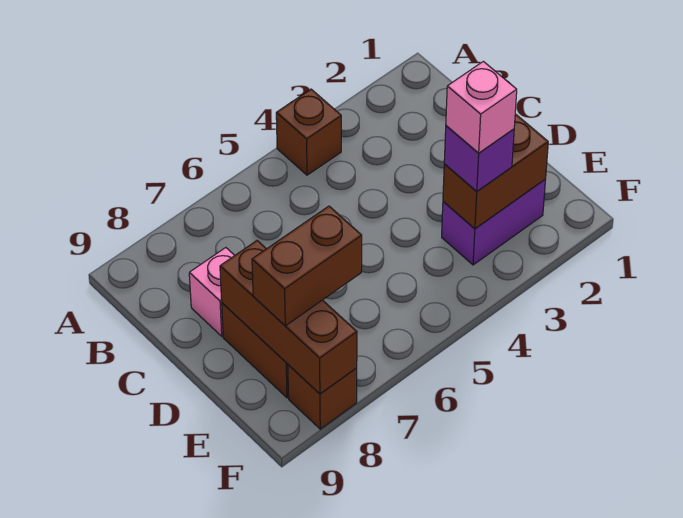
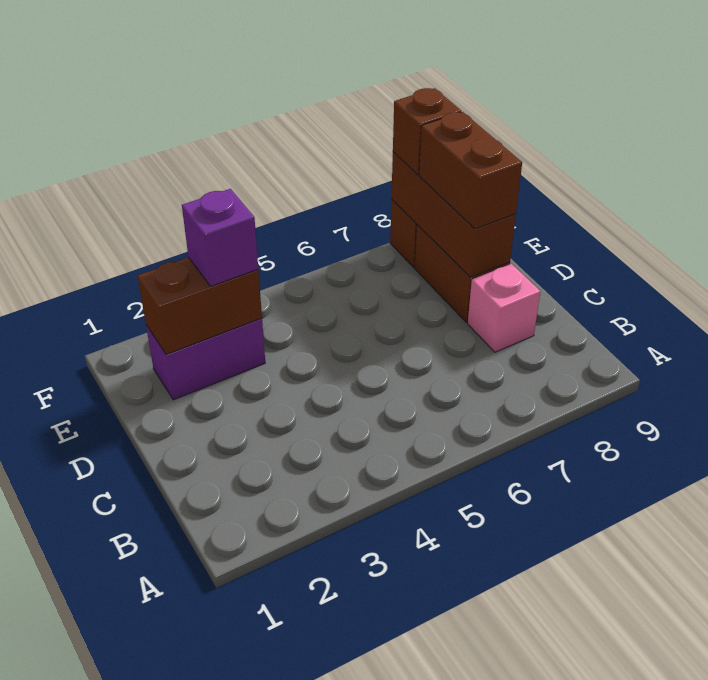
brown 1x1 brick [276,89,341,175] -> brown 1x1 brick moved to [393,88,461,175]
pink 1x1 brick [446,61,517,153] -> none
brown 1x2 brick [252,206,362,326] -> brown 1x2 brick turned to [419,112,522,229]

